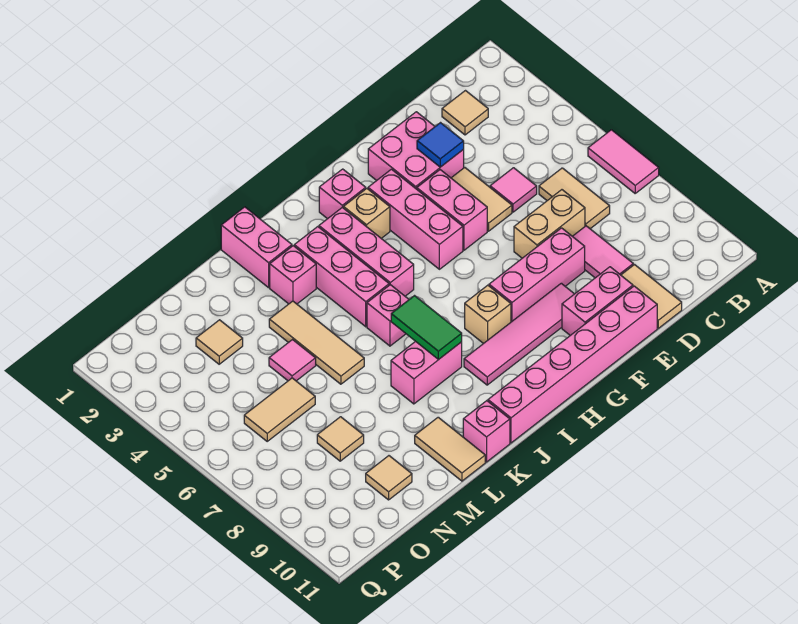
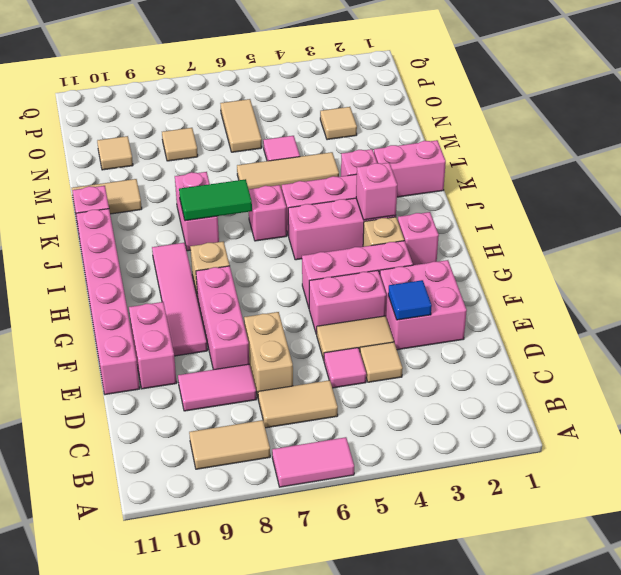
tan 1x1 tile [442,91,488,135] -> tan 1x1 tile moved to [360,342,403,382]
tan 1x2 tile [621,265,682,328] -> tan 1x2 tile moved to [189,420,270,469]
none -> pink 1x1 brick [356,163,397,220]

